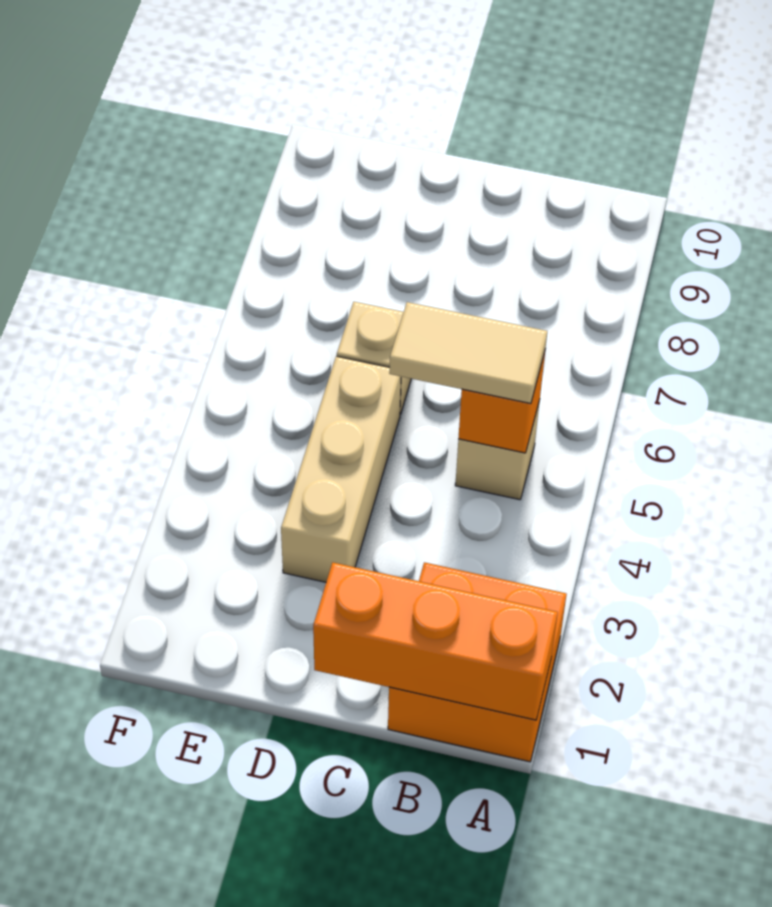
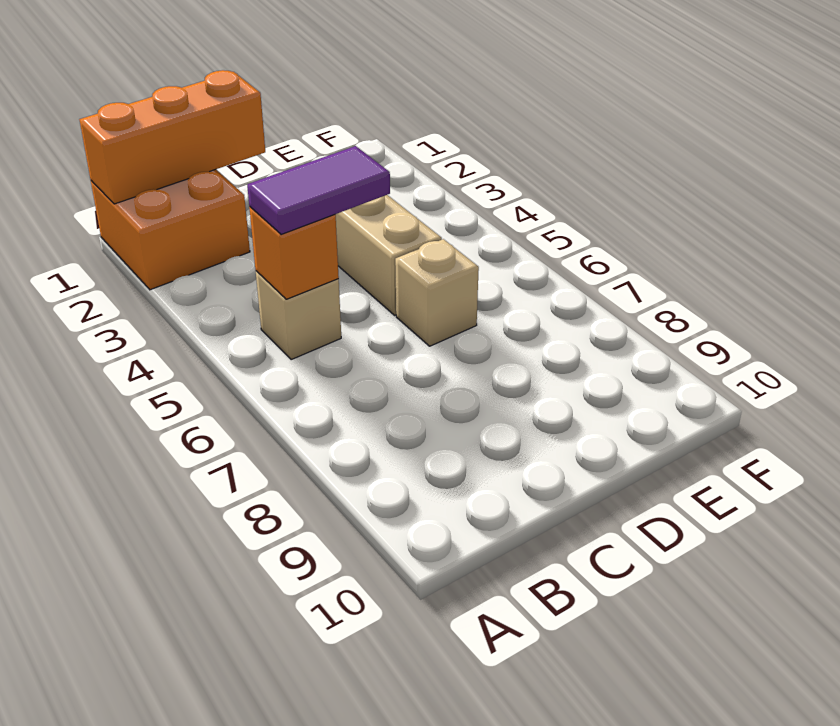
tan 1x2 tile [389,302,547,404] -> purple 1x2 tile [247,146,390,235]

